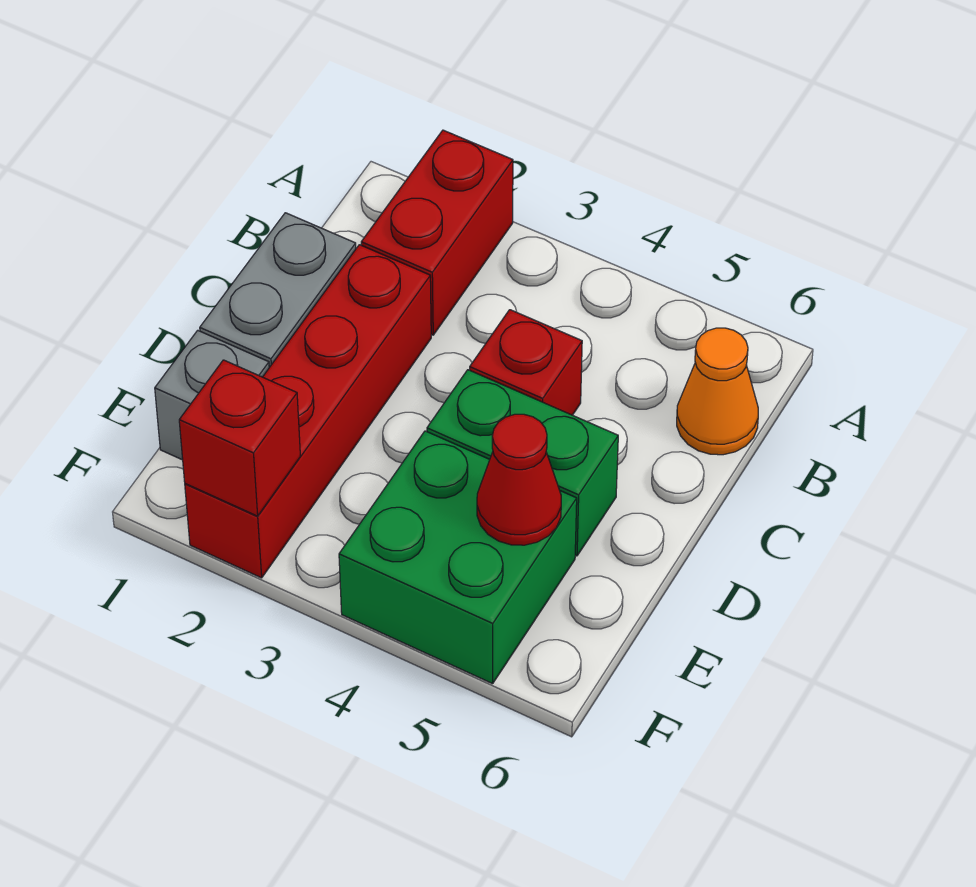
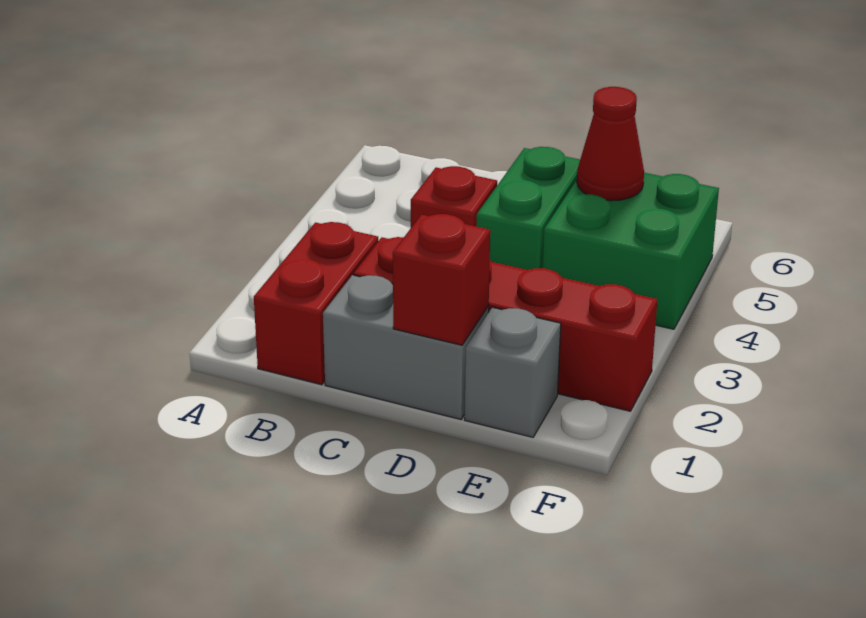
red 1x2 brick [361,130,513,335] -> red 1x2 brick turned to [254,222,378,385]
orange 1x1 cone [677,328,758,455] -> none
red 1x1 brick [179,360,300,516] -> red 1x1 brick moved to [393,214,490,345]

